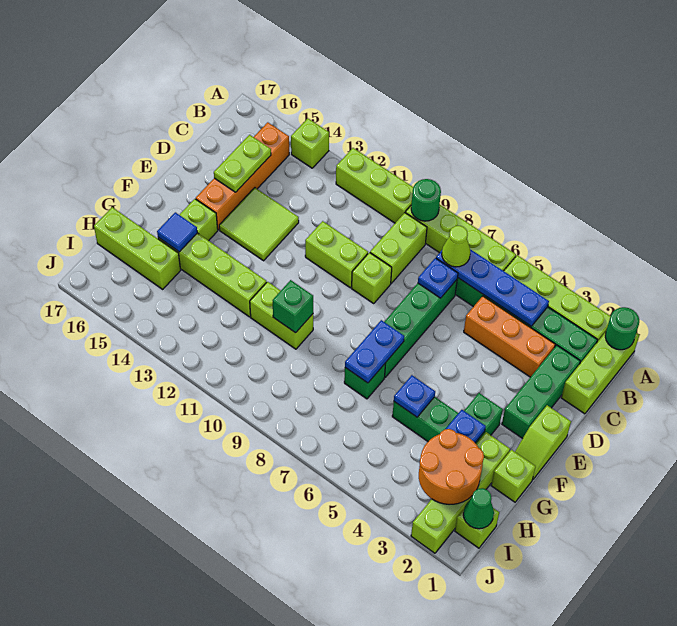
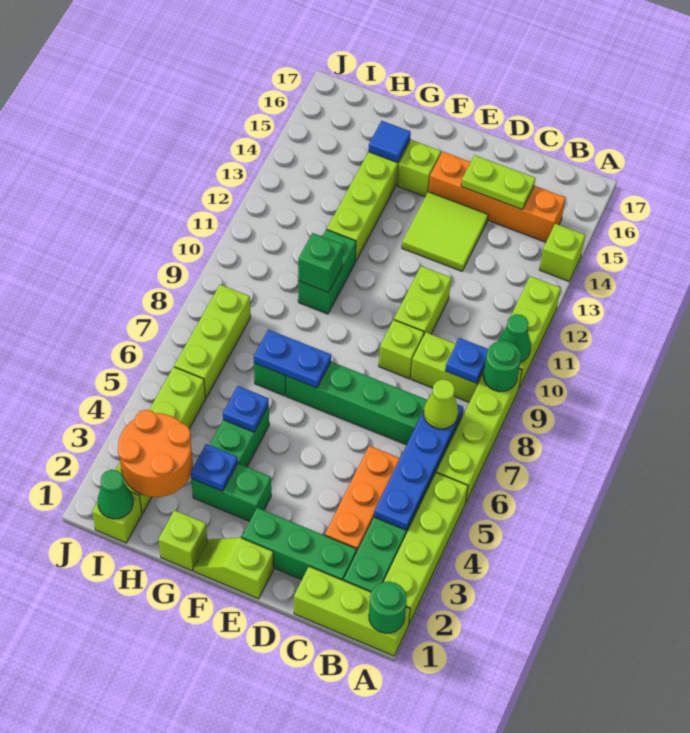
none -> green 1x1 cone [498,314,531,362]
blue 1x1 plate [418,258,458,298] -> blue 1x1 plate moved to [445,338,488,383]
lime 1x4 brick [411,432,510,553] -> lime 1x4 brick turned to [115,367,205,513]
lime 1x2 brick [250,282,313,349] -> green 1x2 brick [298,230,356,314]
lime 1x3 brick [94,207,181,289] -> lime 1x3 brick moved to [174,285,251,398]

